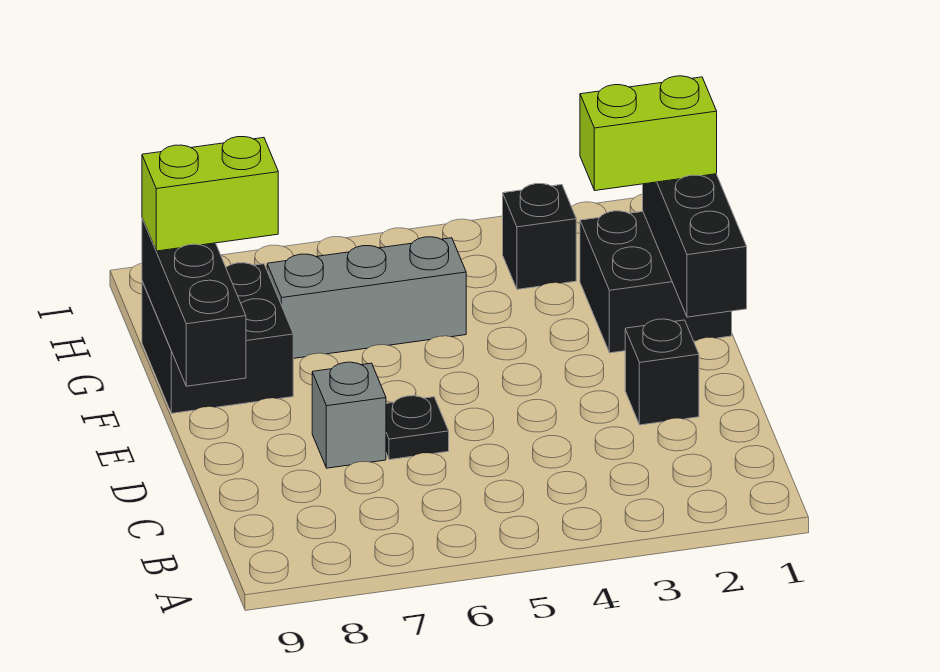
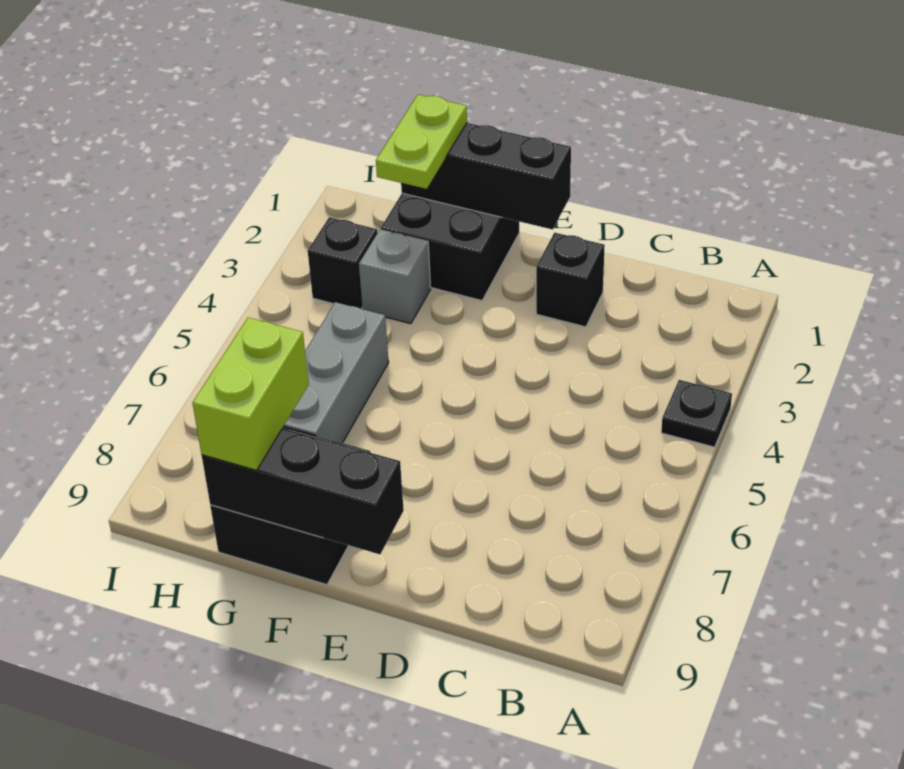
black 1x1 plate [386,396,449,460] -> black 1x1 plate moved to [661,380,732,447]
grey 1x1 brick [312,362,386,468] -> grey 1x1 brick moved to [359,230,431,324]
lime 1x2 brick [580,76,717,191] -> lime 1x2 plate [376,95,467,189]

